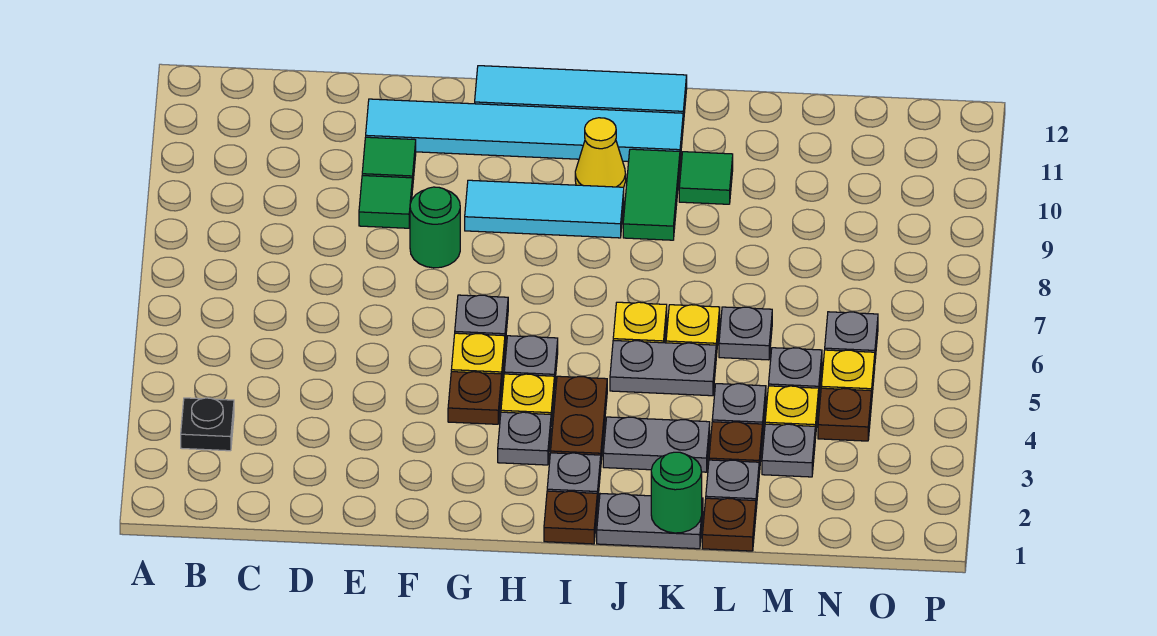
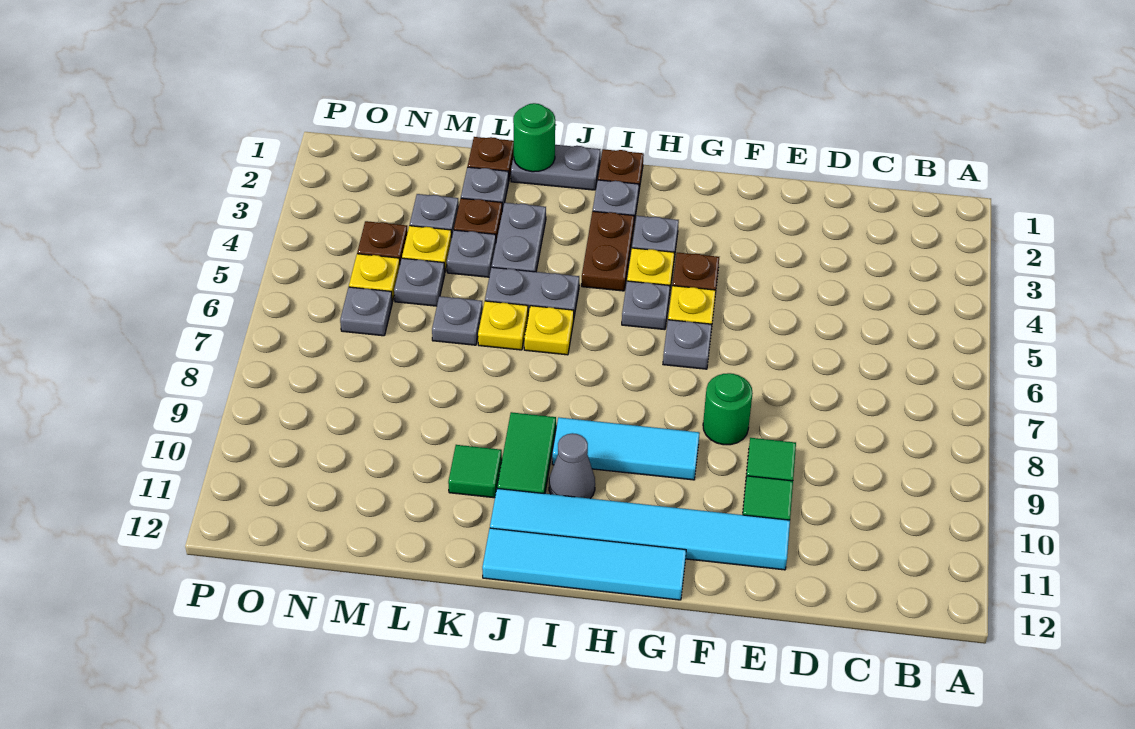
black 1x1 plate [181,398,234,451] -> none
yellow 1x1 cone [575,118,626,187] -> grey 1x1 cone [549,433,595,498]
grey 1x2 plate [603,417,710,472] -> grey 1x2 plate turned to [492,203,546,272]

